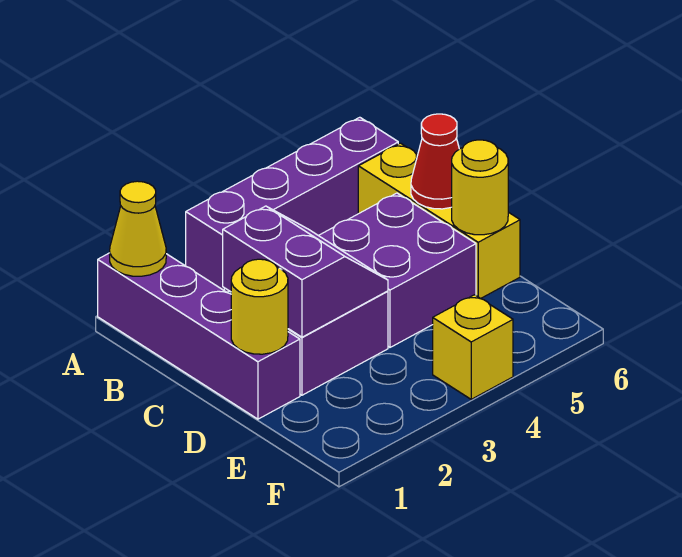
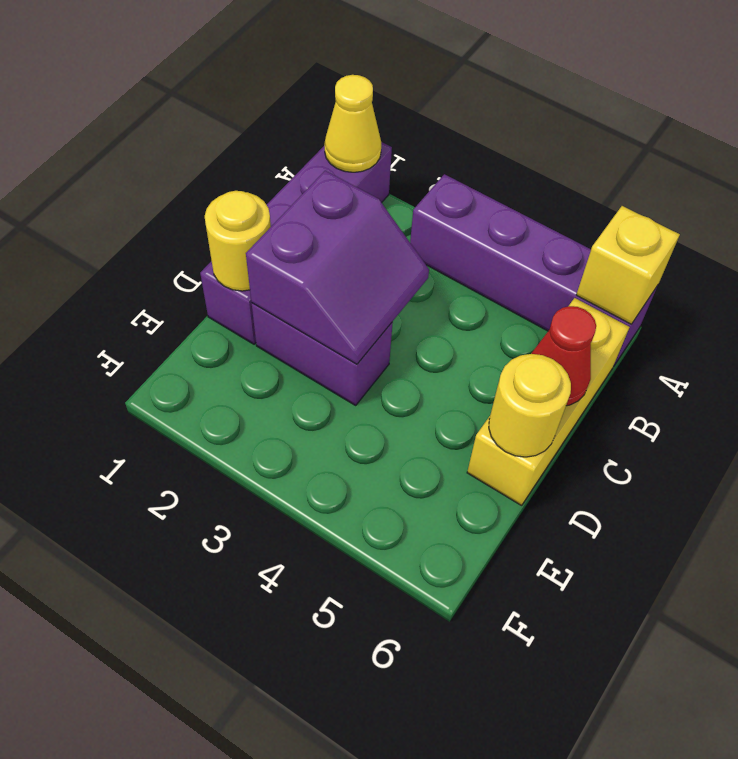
purple 2x2 brick [318,193,476,347] -> none
yellow 1x1 brick [433,295,513,399] -> yellow 1x1 brick moved to [576,206,680,324]

